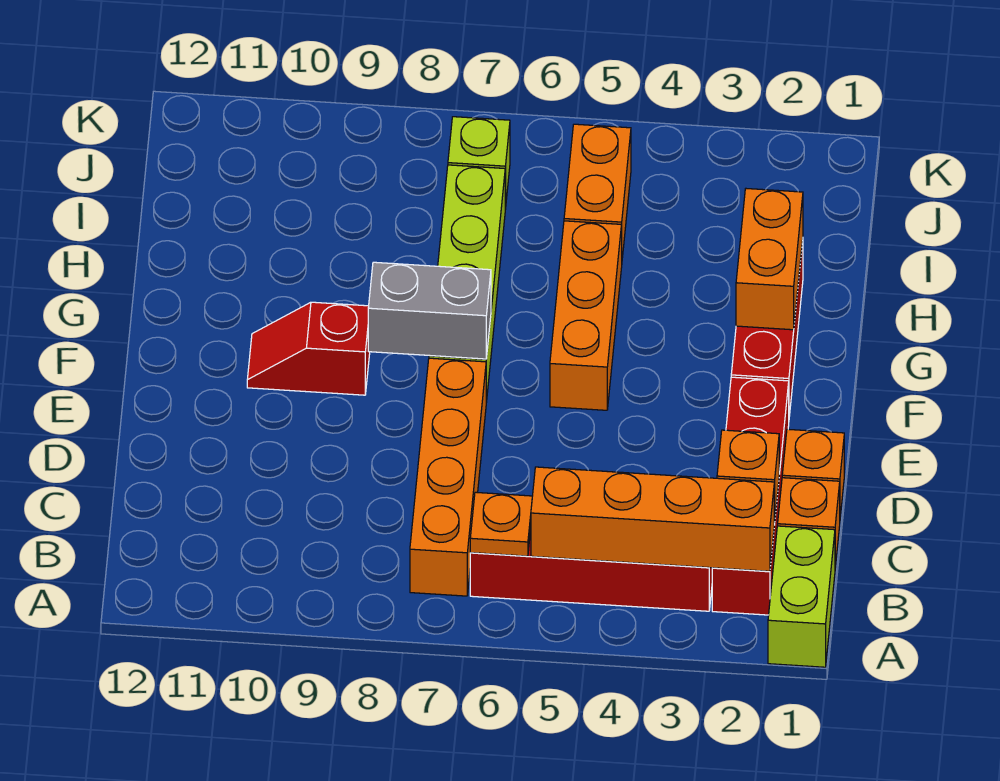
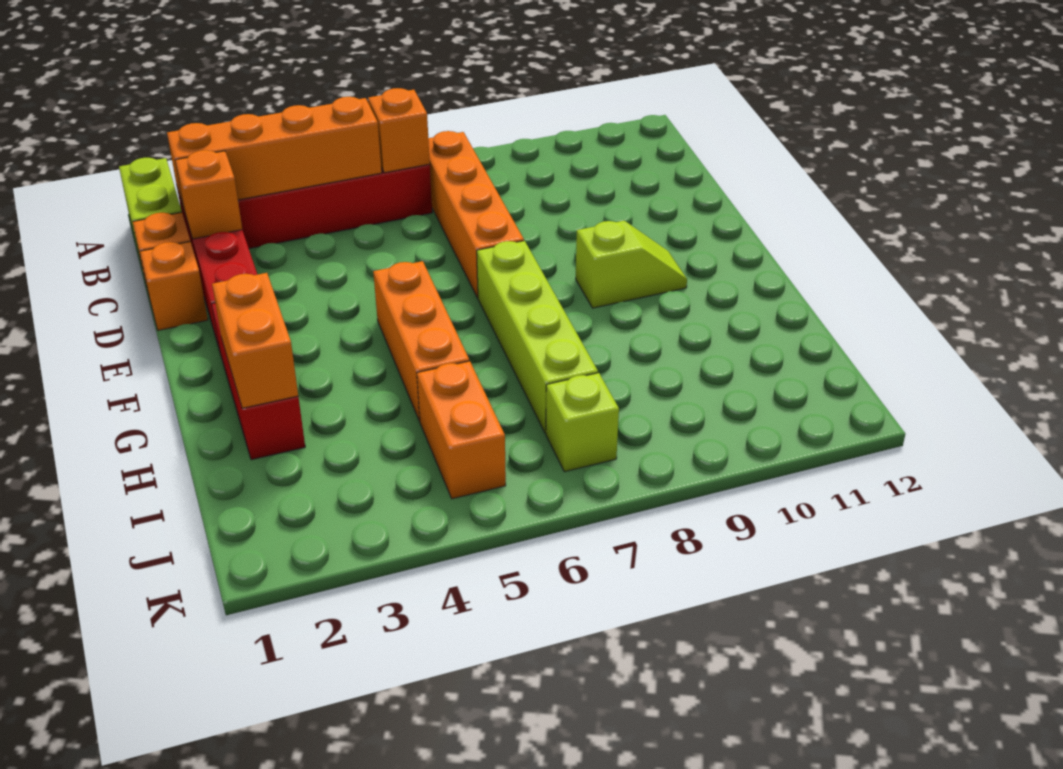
orange 1x1 plate [470,492,532,556] -> orange 1x1 brick [368,88,430,173]
grey 1x2 brick [368,262,491,359] -> none
red 1x2 slope [247,302,370,395] -> lime 1x2 slope [576,221,687,308]

